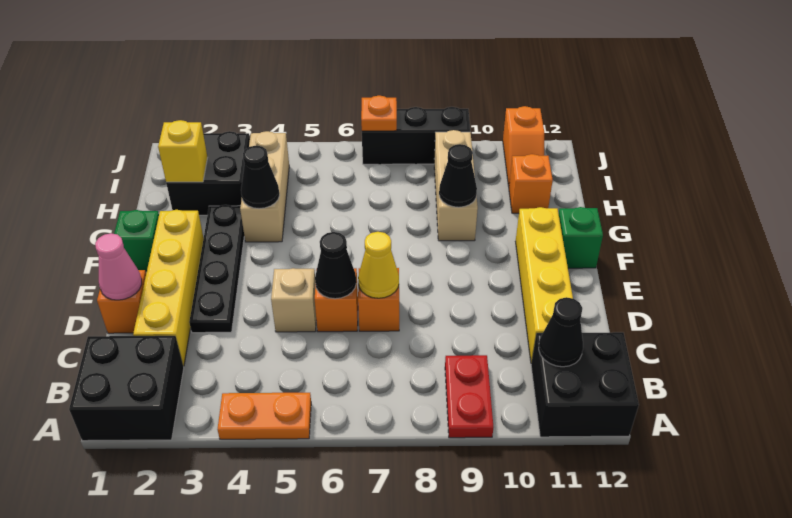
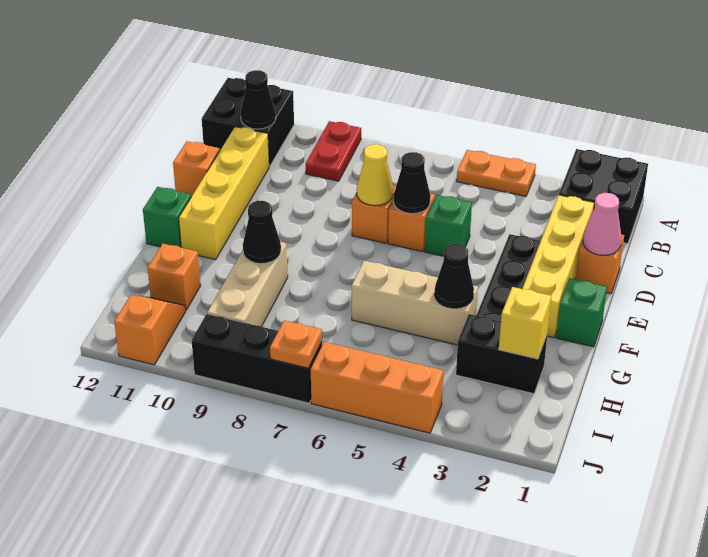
tan 1x1 brick [271,268,316,332] -> green 1x1 brick [425,195,472,256]
none -> orange 1x1 brick [173,141,220,197]
tan 1x3 brick [240,131,289,242] -> tan 1x3 brick turned to [352,261,478,345]
black 2x2 brick [166,131,250,215] -> black 1x2 brick [456,314,547,394]
none -> orange 1x3 brick [311,342,443,433]

